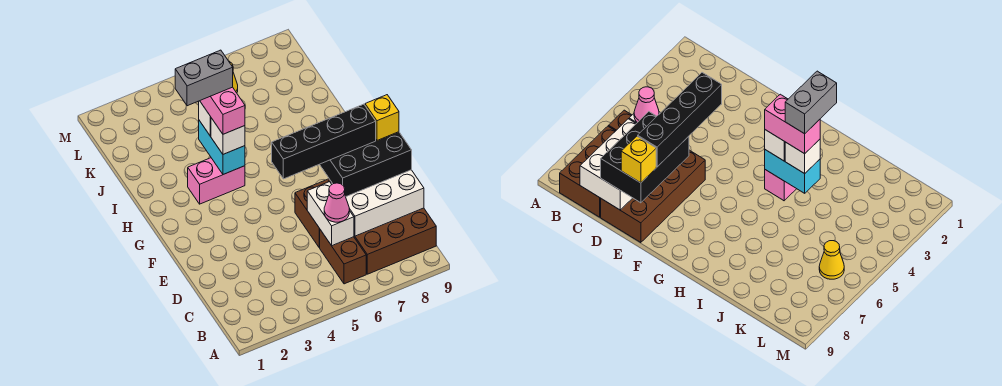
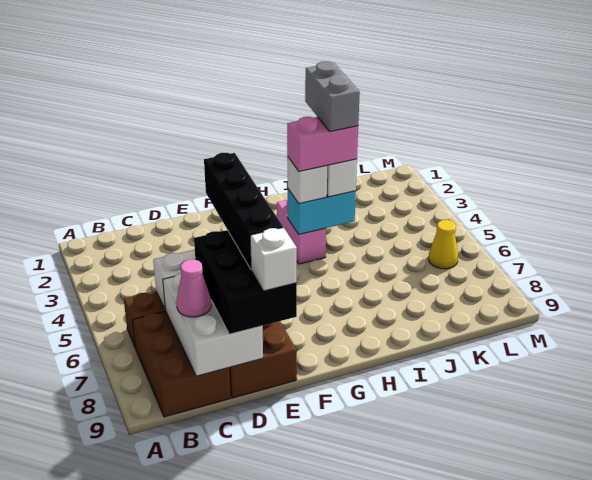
pink 1x1 cone [324,183,349,222] -> pink 1x1 cone moved to [177,260,211,317]
yellow 1x1 brick [365,95,399,140] -> white 1x1 brick [250,228,297,291]

